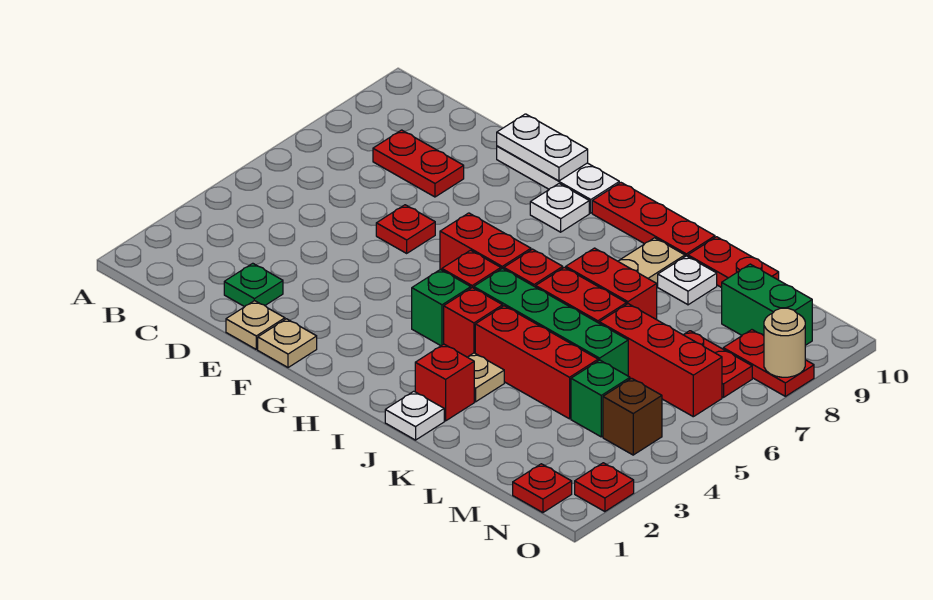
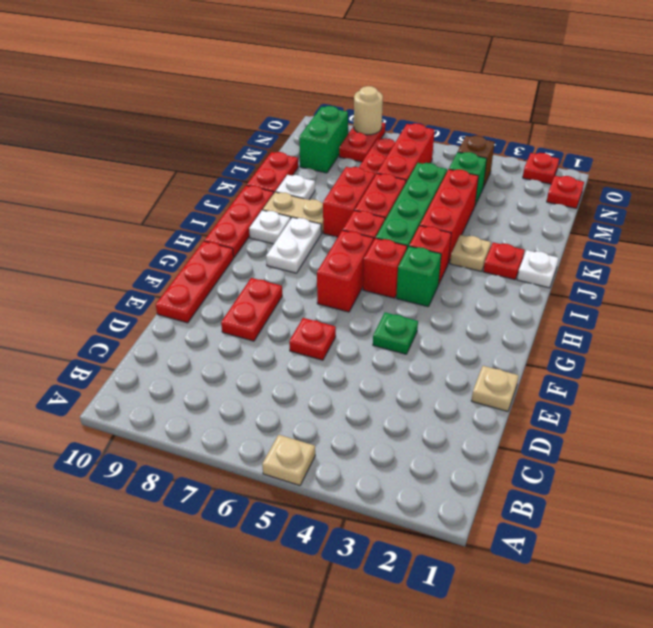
red 1x2 plate [373,130,464,197] -> red 1x2 plate moved to [221,278,282,341]
green 1x1 plate [224,263,283,307] -> green 1x1 plate moved to [373,312,418,354]
white 1x3 plate [497,146,619,213] -> red 1x3 plate [156,241,234,323]
white 1x2 plate [497,114,588,181] -> white 1x2 plate moved to [266,217,321,273]
tan 1x1 plate [258,319,317,368] -> tan 1x1 plate moved to [262,435,315,486]
white 1x1 plate [530,184,589,232] -> white 1x1 plate moved to [249,210,291,244]
red 1x1 brick [415,344,474,421] -> red 1x1 plate [483,242,524,280]

